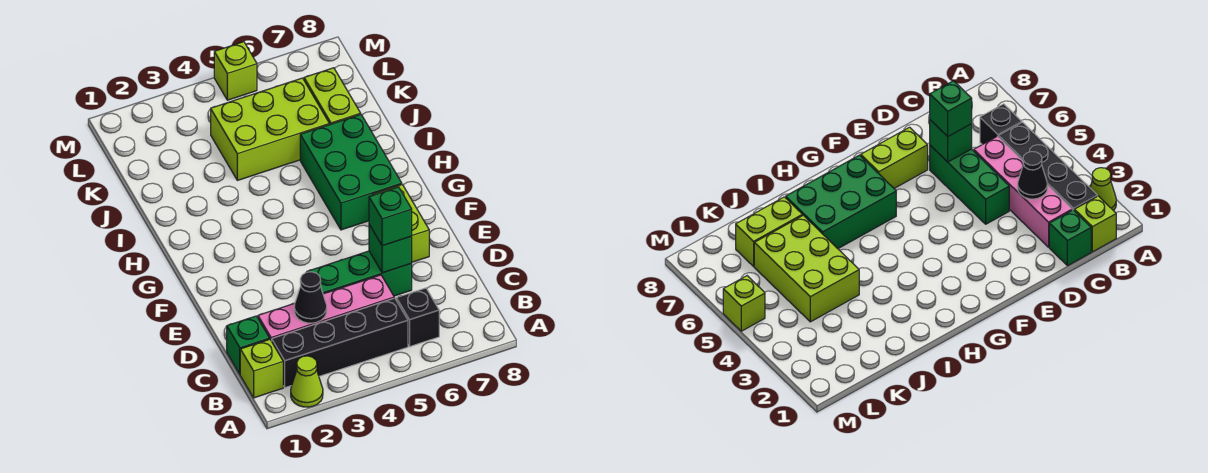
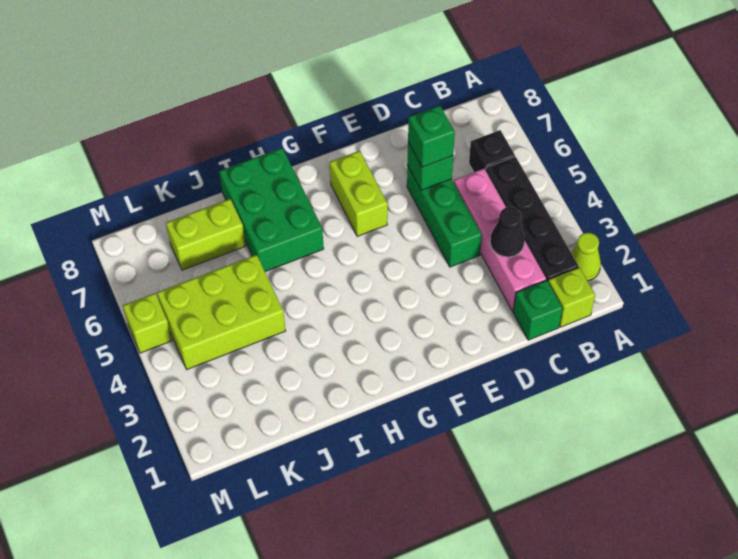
lime 1x2 brick [373,185,429,262] -> lime 1x2 brick turned to [330,151,388,236]
green 2x3 brick [300,115,402,230] -> green 2x3 brick turned to [219,148,324,272]
lime 2x3 brick [211,78,329,180] -> lime 2x3 brick turned to [157,255,286,369]

